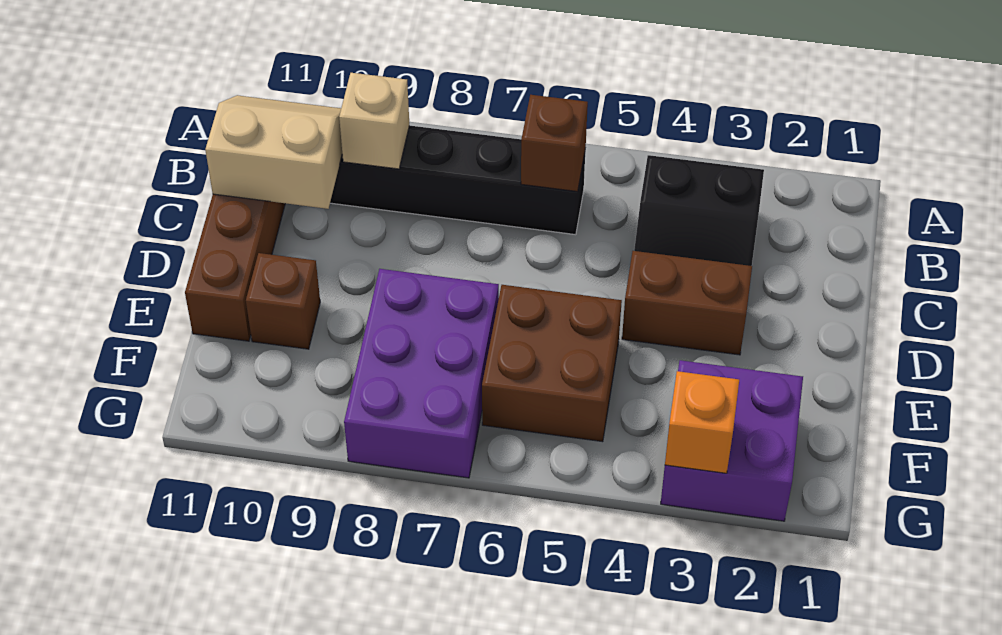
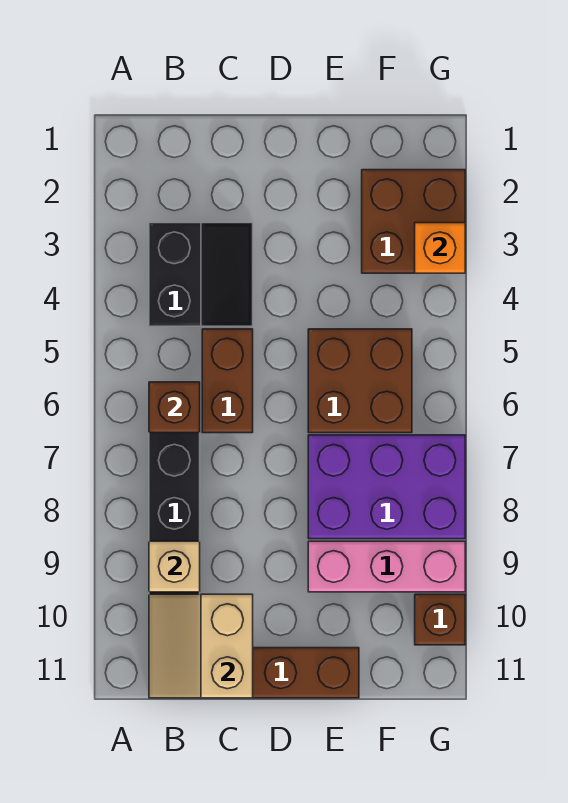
brown 1x2 brick [622,251,752,355] -> brown 1x2 brick moved to [202,329,253,433]
none -> pink 1x3 brick [308,541,465,592]
brown 1x1 brick [246,253,320,349] -> brown 1x1 brick moved to [415,594,465,645]
purple 2x2 brick [661,360,803,521] -> brown 2x2 brick [362,170,465,273]

